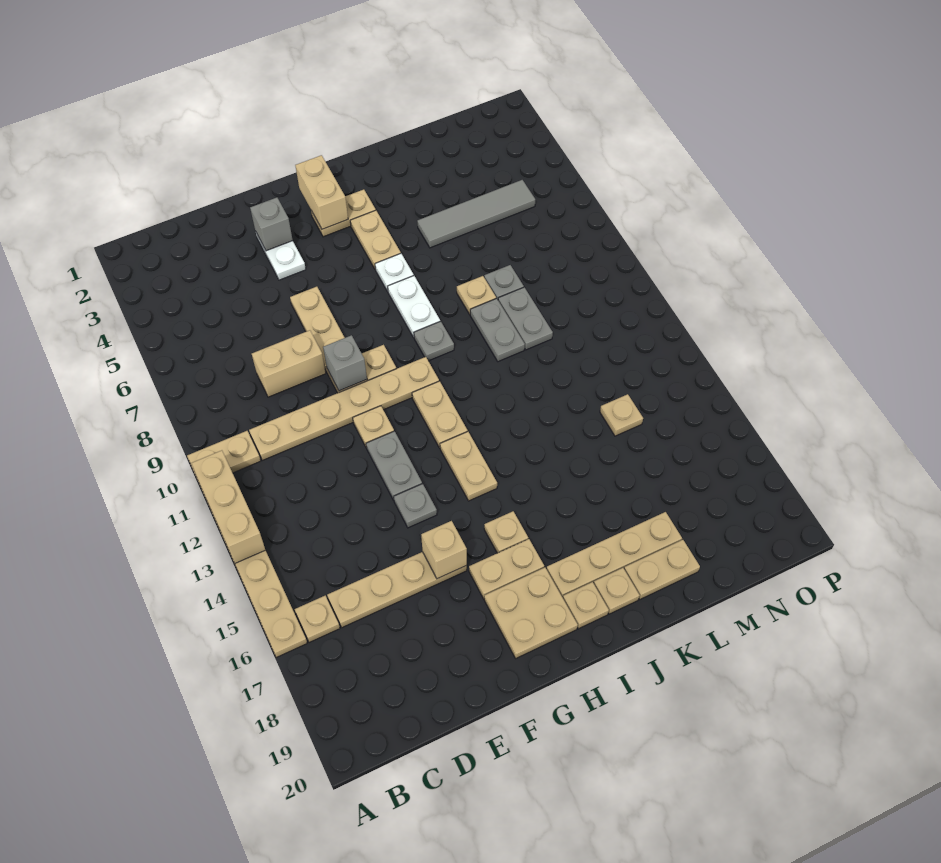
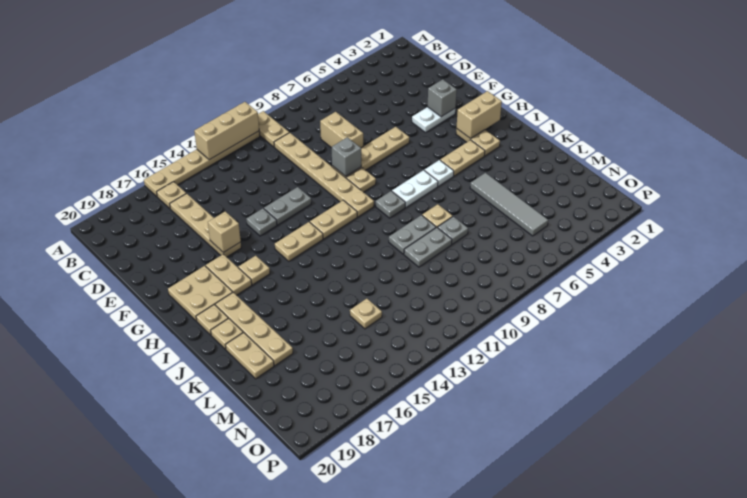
tan 1x1 plate [353,406,394,448] -> none

